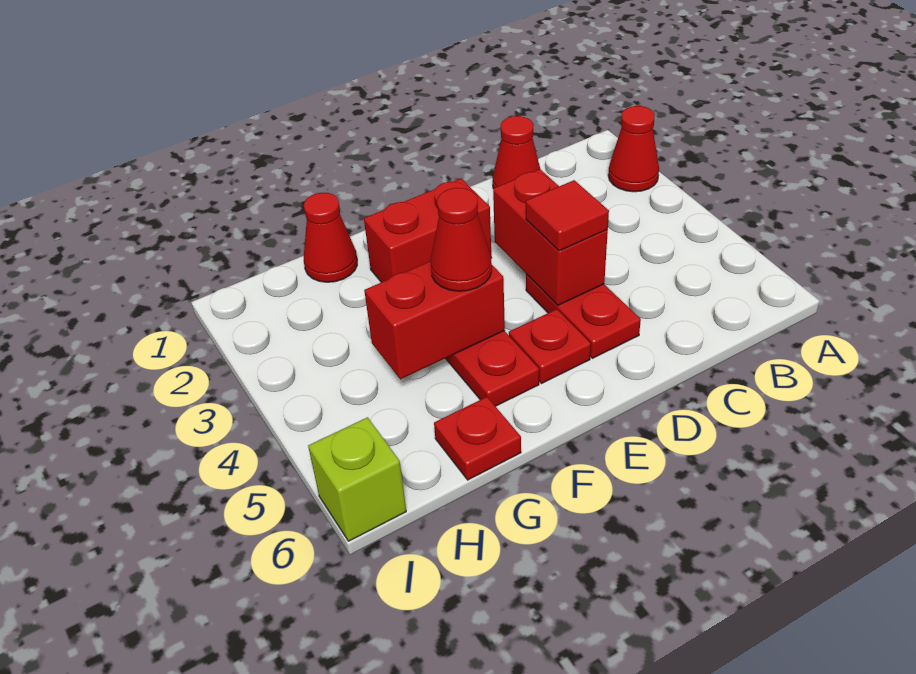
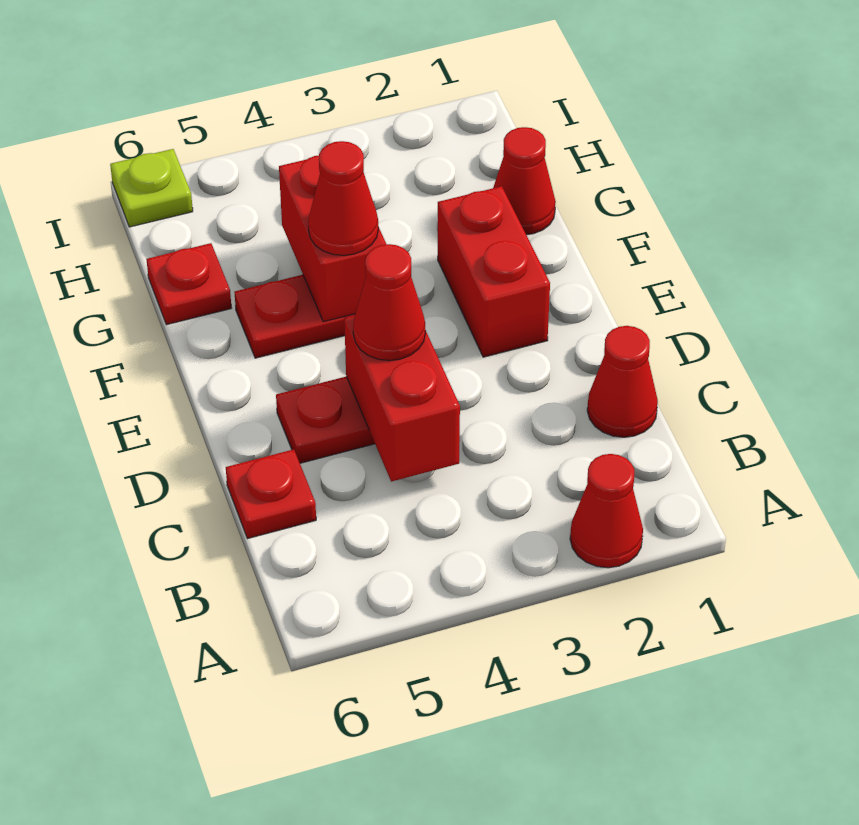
red 1x2 brick [493,169,608,305] -> red 1x2 brick turned to [344,315,460,482]
red 1x1 tile [526,180,609,251] -> red 1x1 cone [353,244,425,361]
red 1x1 plate [509,309,591,384] -> red 1x1 plate moved to [226,449,316,539]
lime 1x1 brick [308,417,406,541] -> lime 1x1 plate [110,149,193,227]

